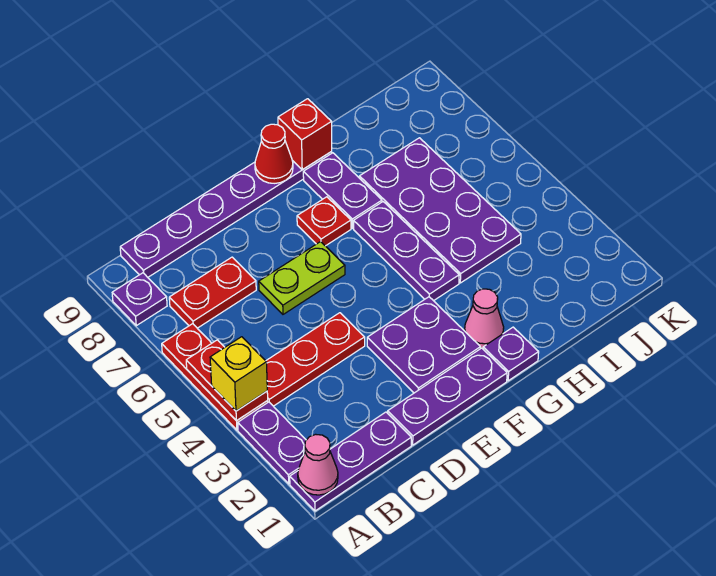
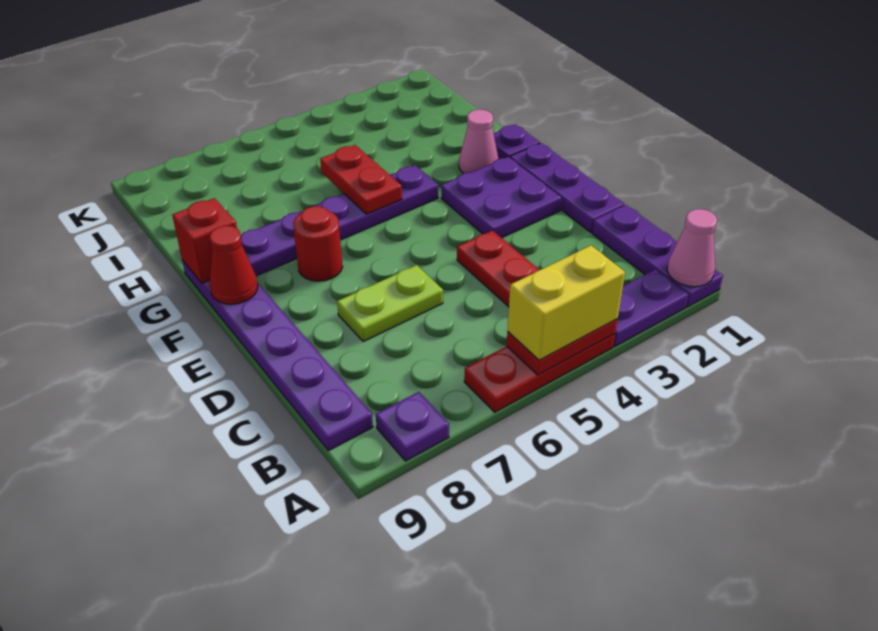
yellow 1x1 brick [210,337,267,411] -> yellow 1x2 brick [507,245,625,360]
red 1x2 plate [169,257,256,328] -> red 1x2 plate moved to [320,145,402,214]
lime 1x2 plate [259,242,345,314] -> lime 1x2 plate turned to [337,265,443,342]
red 1x1 plate [297,197,351,246] -> red 1x1 round brick [293,206,343,281]
purple 2x4 plate [359,138,521,283] -> none

